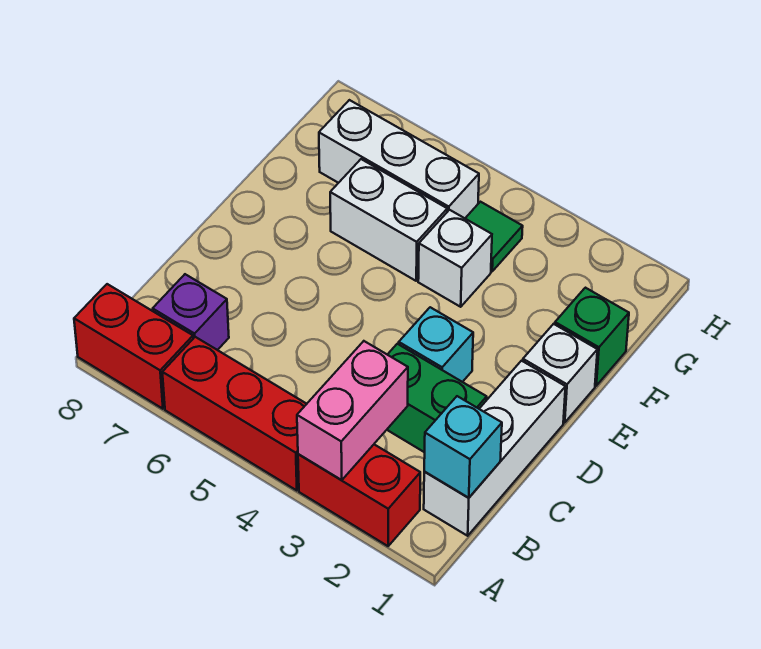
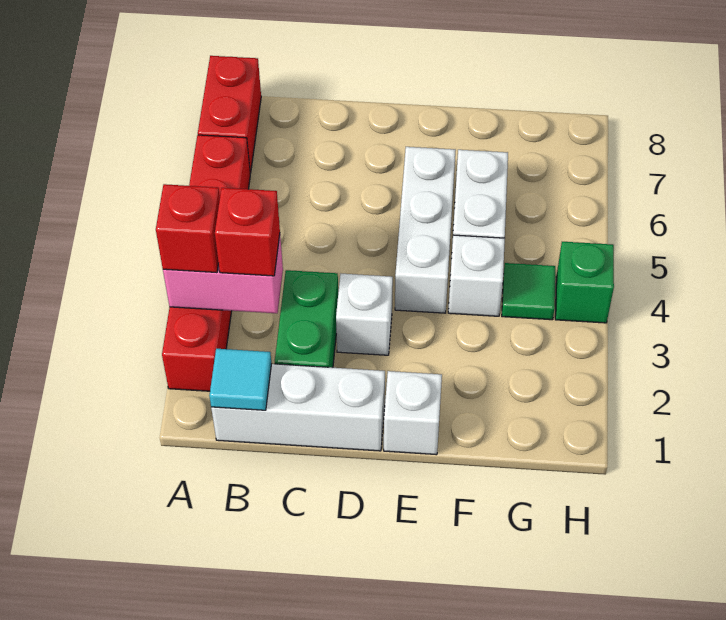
none -> red 1x1 brick [156,184,220,273]
cyan 1x1 brick [424,396,502,498] -> cyan 1x1 tile [209,349,272,410]
none -> red 1x1 brick [215,188,280,276]
purple 1x1 brick [153,274,229,350] -> none
cyan 1x1 brick [399,307,473,382] -> white 1x1 brick [336,274,393,355]
green 1x1 brick [555,288,629,386] -> green 1x1 brick moved to [555,242,614,323]
white 1x3 brick [319,100,479,218] -> white 1x3 brick moved to [395,147,456,313]

